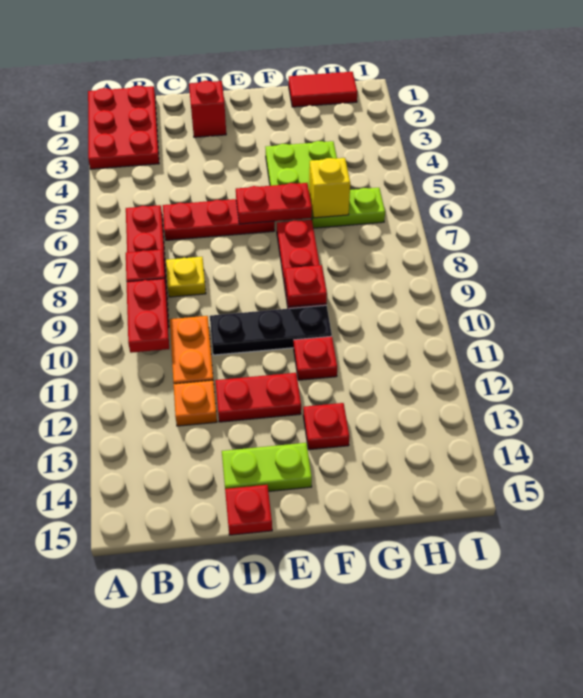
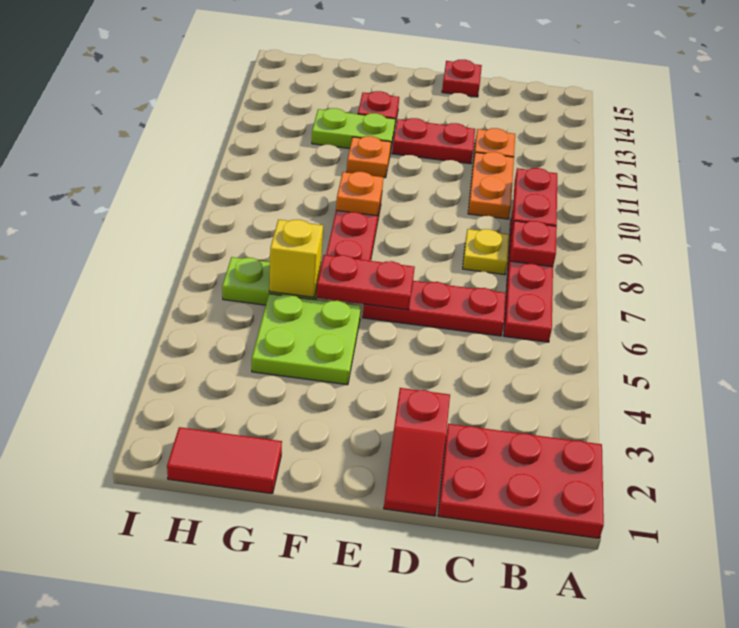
red 2x3 plate [88,86,159,169] -> red 2x3 plate turned to [438,424,604,538]
black 1x3 plate [210,305,332,355] -> none
lime 1x2 plate [222,443,312,491] -> lime 1x2 plate moved to [312,108,395,152]
red 1x1 plate [285,265,327,307] -> orange 1x1 plate [336,172,383,216]
red 1x1 plate [294,336,337,380] -> orange 1x1 plate [347,136,391,178]

